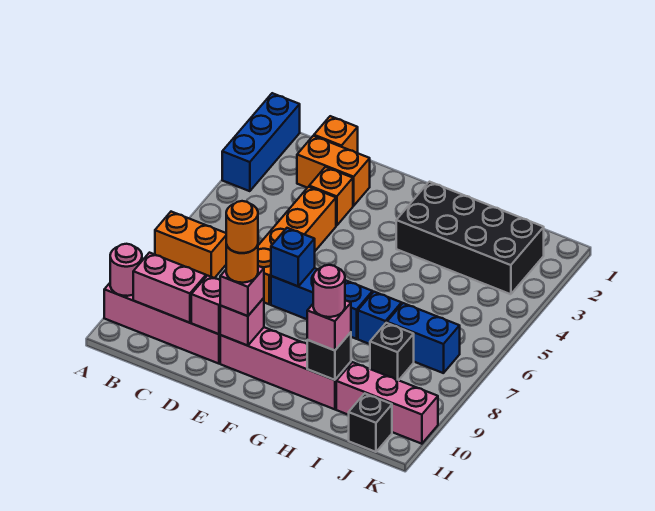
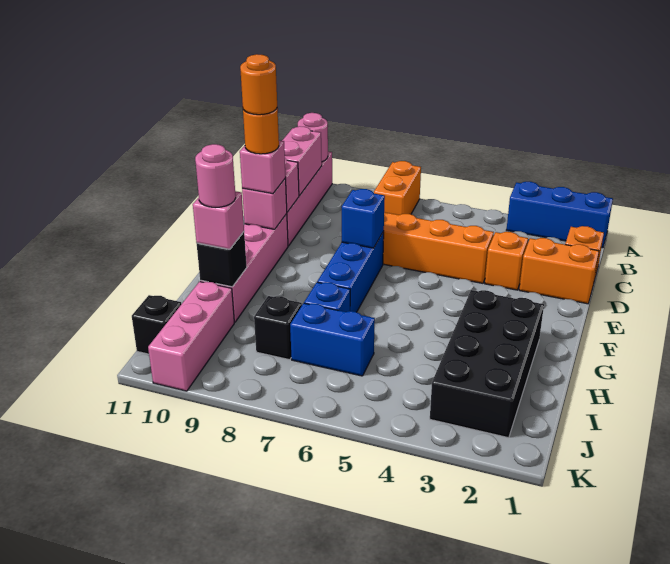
orange 1x2 brick [297,136,370,206] -> orange 1x2 brick turned to [519,238,599,304]
blue 1x2 brick [387,303,460,373] -> blue 1x2 brick turned to [290,303,375,376]

